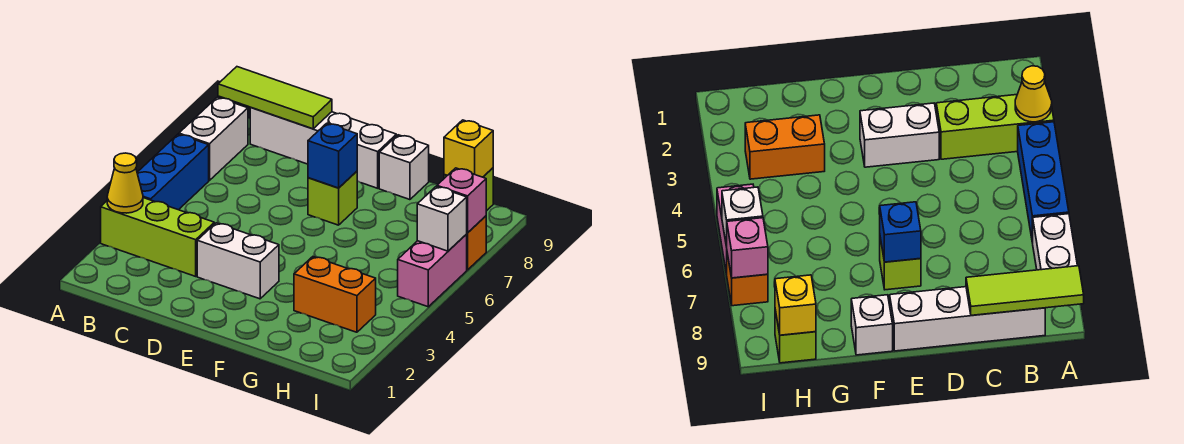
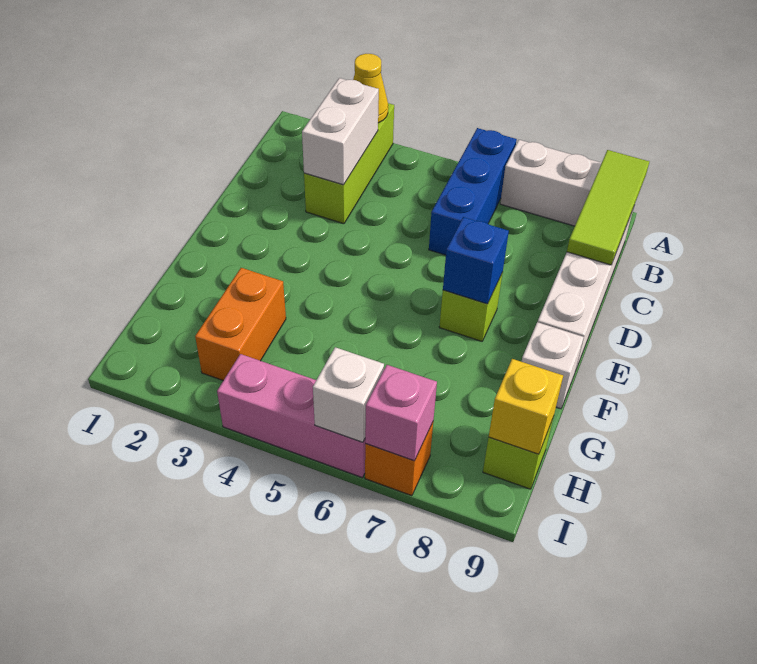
blue 1x3 brick [137,134,209,210] -> blue 1x3 brick turned to [429,128,517,255]
white 1x2 brick [197,223,279,299] -> white 1x2 brick moved to [302,78,379,185]
pink 1x2 brick [398,234,467,307] -> pink 1x3 brick [217,354,365,478]

